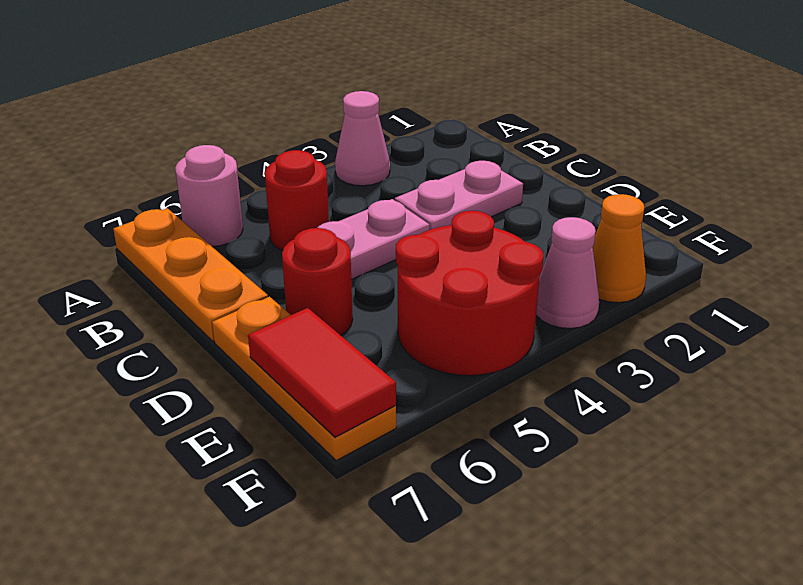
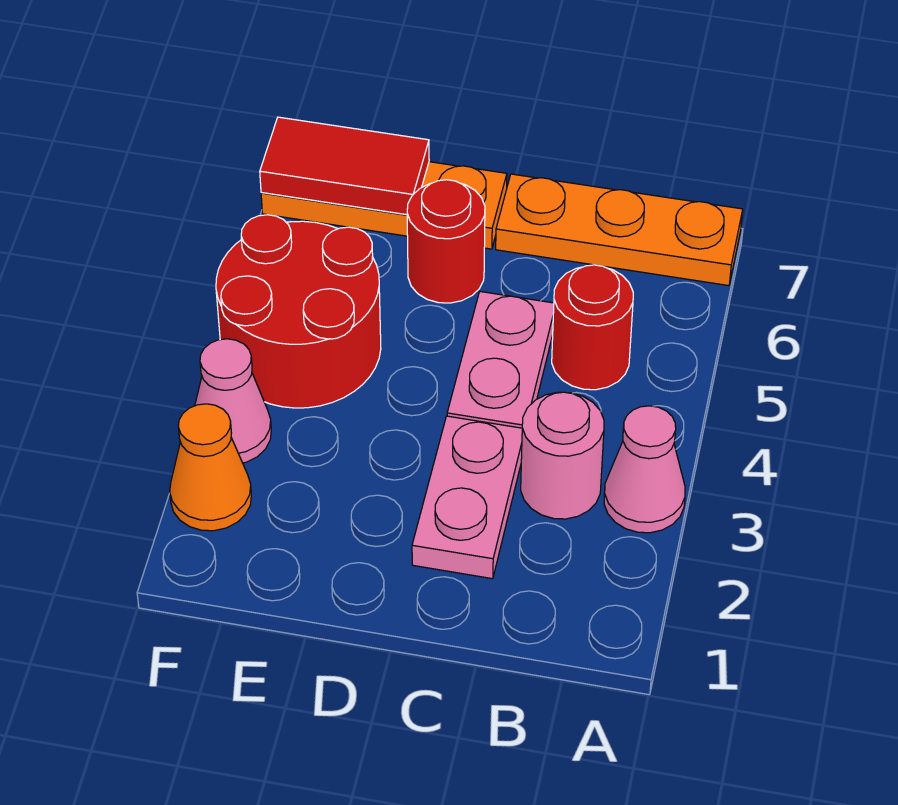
pink 1x1 round brick [175,145,243,247] -> pink 1x1 round brick moved to [521,392,604,519]

